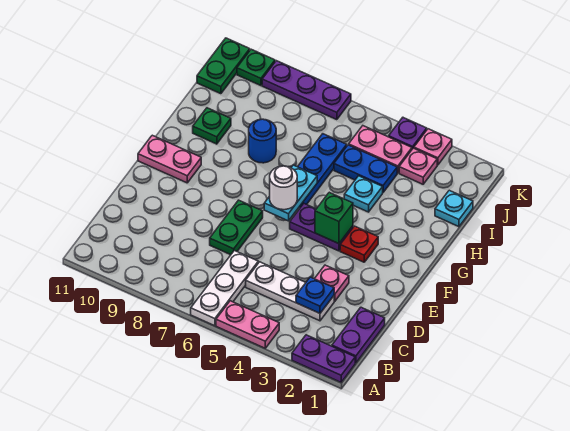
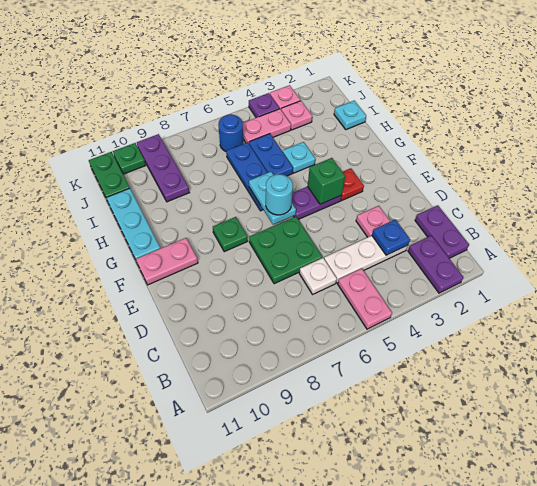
purple 1x2 plate [292,335,355,382] -> purple 1x2 plate turned to [408,236,464,293]
pink 1x2 plate [216,301,279,348] -> pink 1x2 plate turned to [338,268,392,329]
white 1x3 plate [191,251,258,326] -> white 1x1 plate [299,258,337,294]
green 1x2 plate [210,200,263,255] -> green 2x2 plate [249,216,322,284]
white 1x1 round brick [270,166,297,210] -> cyan 1x1 round brick [266,174,293,215]
none -> cyan 1x3 plate [106,188,160,260]
blue 1x1 round brick [249,119,276,163] -> blue 1x1 round brick moved to [218,114,243,151]
green 1x1 plate [193,108,231,144] -> green 1x1 plate moved to [213,217,248,252]
blue 1x2 plate [334,145,397,192] -> blue 1x2 plate turned to [249,134,293,176]
purple 1x3 plate [262,61,351,120] -> purple 1x3 plate turned to [137,134,189,202]

